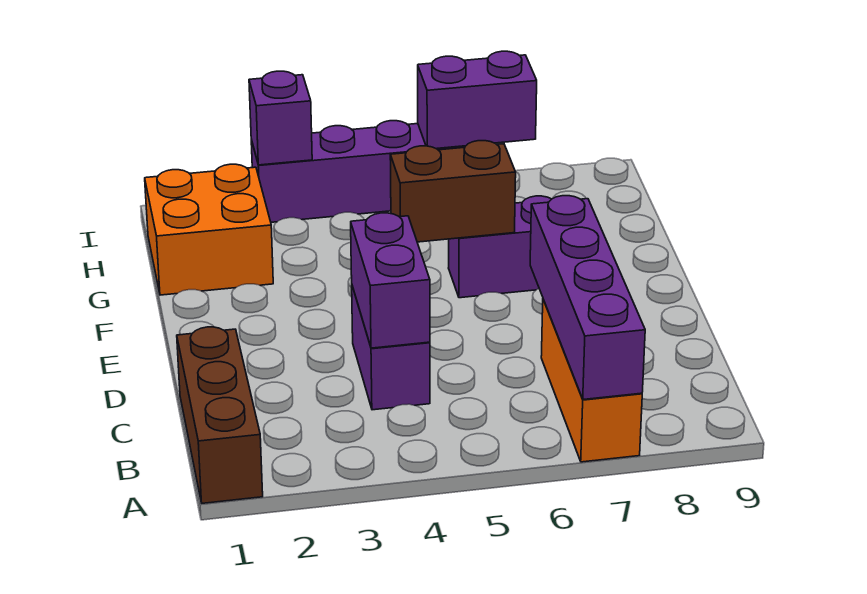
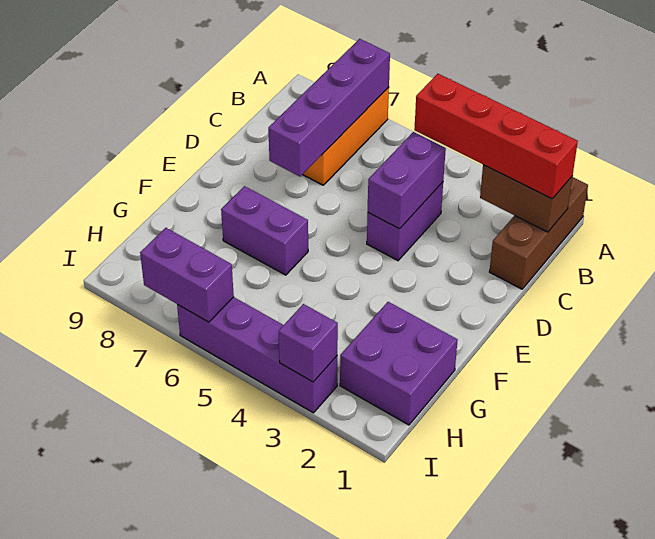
none -> red 1x4 brick [414,74,578,199]
brown 1x2 brick [390,141,516,242] -> brown 1x2 brick moved to [480,165,573,232]
orange 2x2 brick [145,164,273,295] -> purple 2x2 brick [340,302,457,425]

